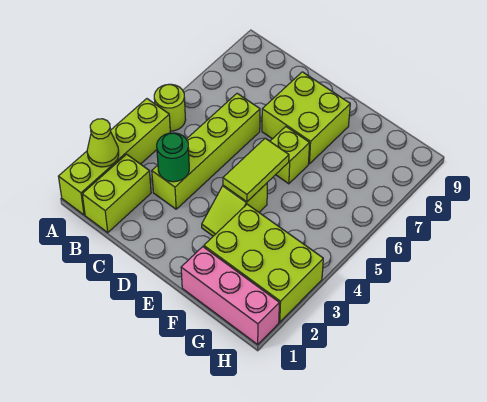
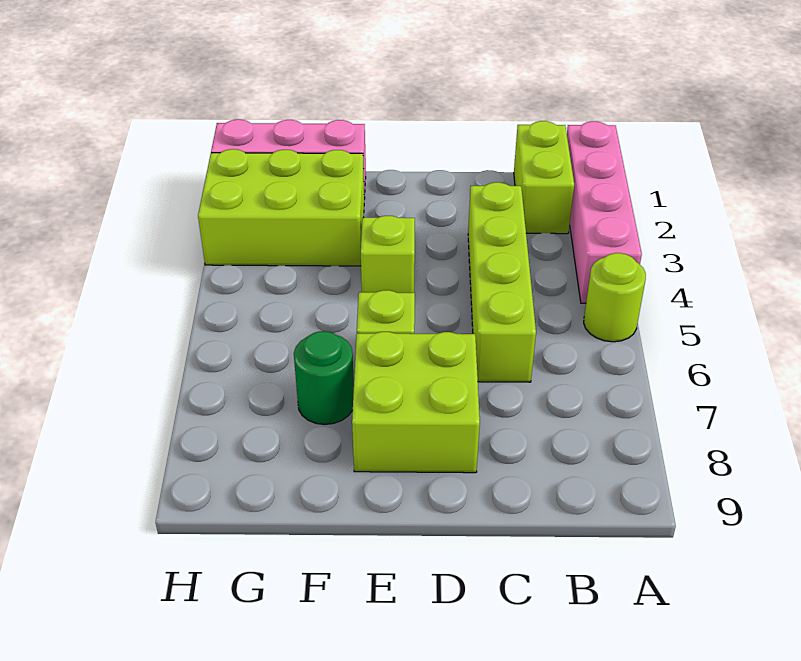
lime 1x4 brick [58,99,170,215] -> pink 1x4 brick [567,121,642,303]
lime 1x1 cone [87,119,119,167] -> none
green 1x1 round brick [157,133,189,182] -> green 1x1 round brick moved to [294,331,354,425]
lime 1x2 tile [223,138,289,202] -> none

